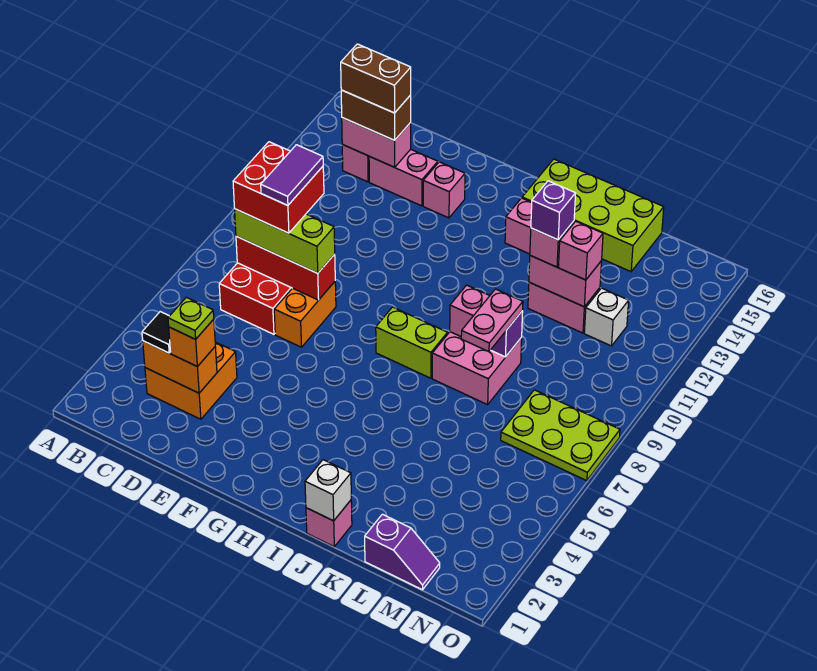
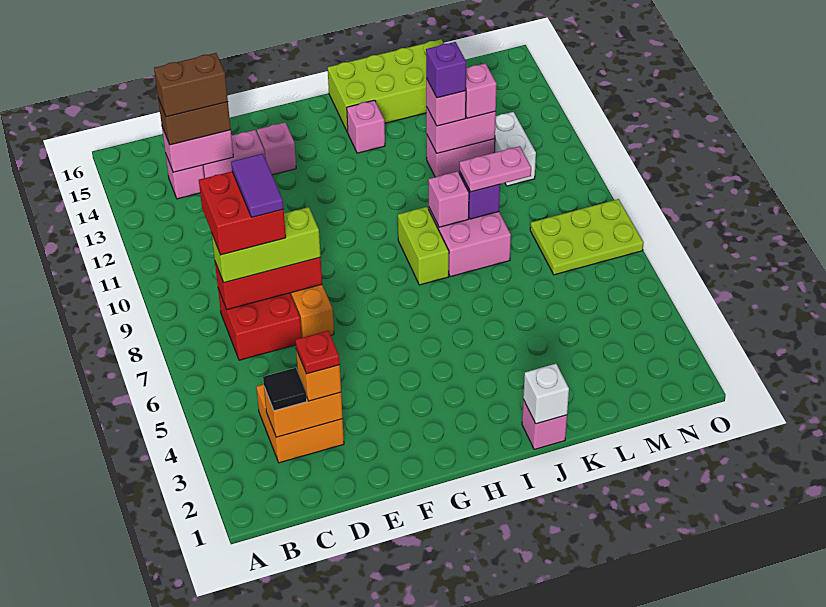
lime 1x1 plate [168,297,214,339] -> red 1x1 plate [295,331,340,374]
lime 1x2 brick [376,307,448,378] -> lime 1x2 brick turned to [398,207,449,285]
pink 1x2 plate [461,289,523,352] -> pink 1x2 plate turned to [460,146,531,192]
purple 1x2 slope [365,514,440,590] -> none
white 1x1 brick [584,288,629,346] -> white 1x2 brick [494,112,536,186]

